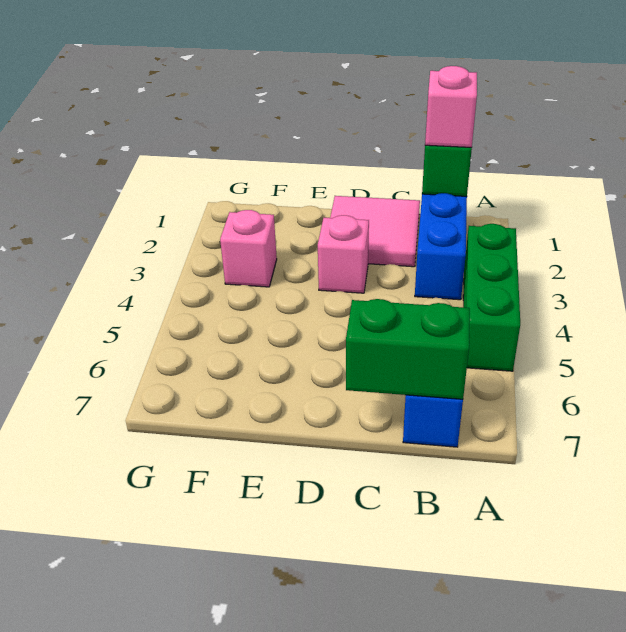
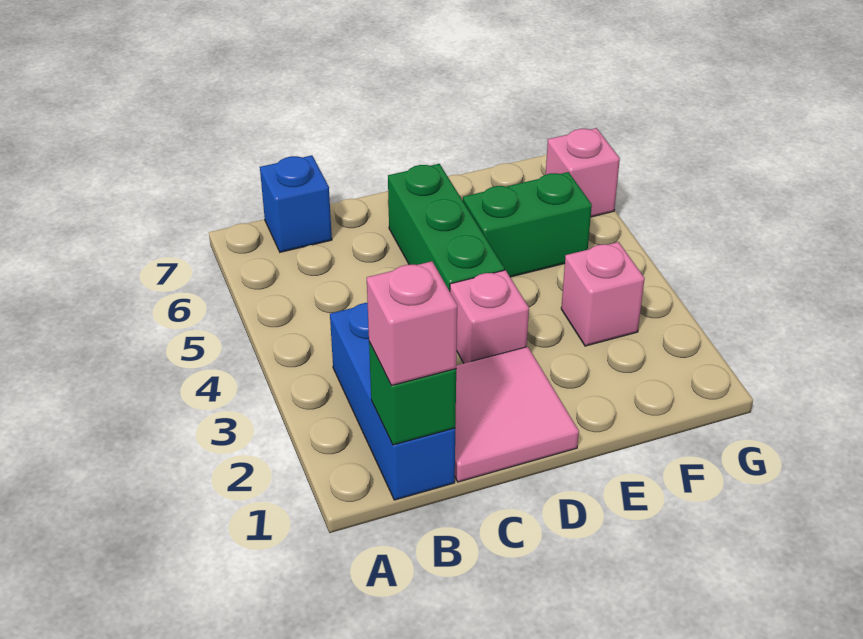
green 1x3 brick [463,224,520,371] -> green 1x3 brick moved to [388,164,504,291]
green 1x2 brick [346,299,470,399] -> green 1x2 brick moved to [463,172,592,277]
none -> pink 1x1 brick [546,128,620,217]

